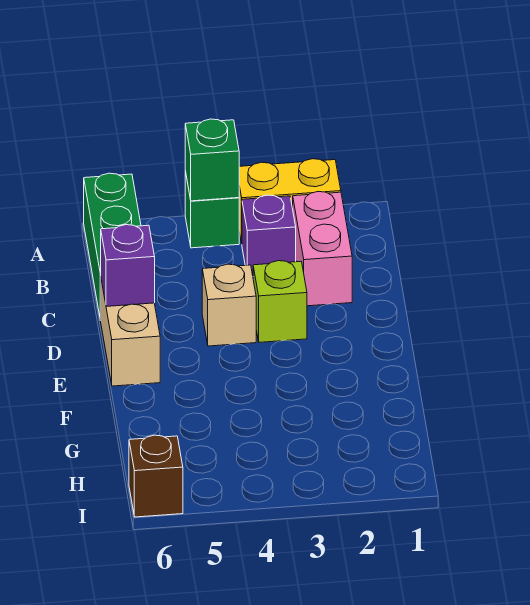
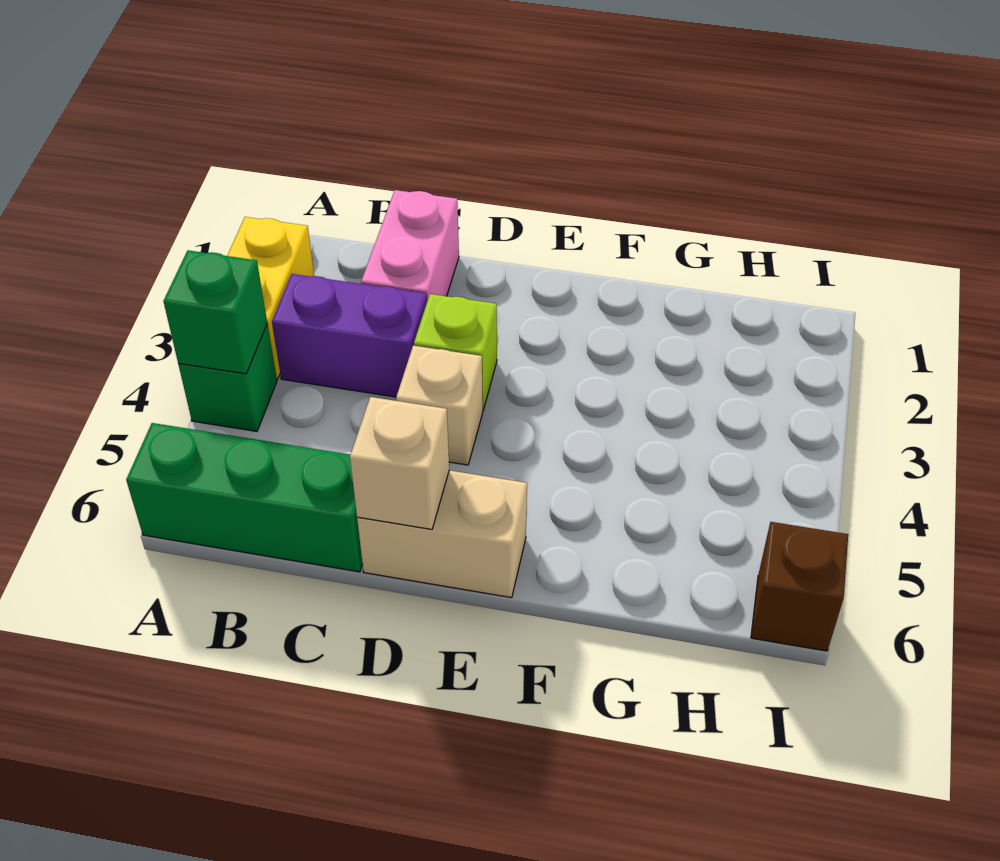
pink 1x2 brick [293,192,352,306] -> pink 1x2 brick turned to [361,190,459,301]
purple 1x1 brick [242,195,296,275] -> purple 1x2 brick [272,274,427,397]
purple 1x1 brick [100,225,155,306] -> tan 1x1 brick [350,397,449,529]

